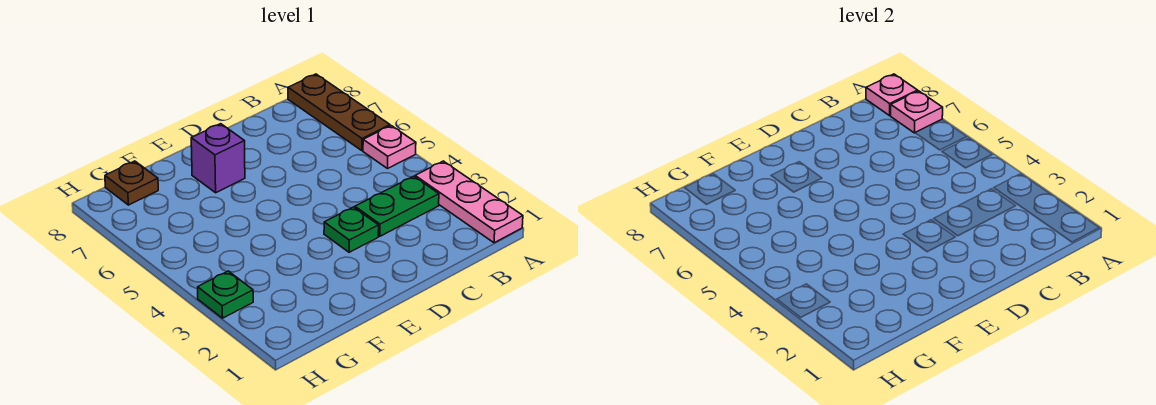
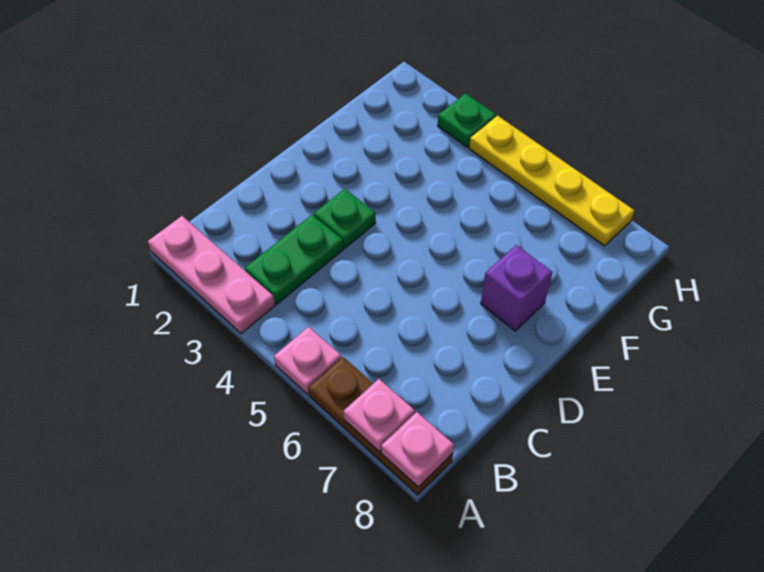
brown 1x1 plate [105,161,158,205] -> none
none -> yellow 1x4 plate [469,116,635,246]

